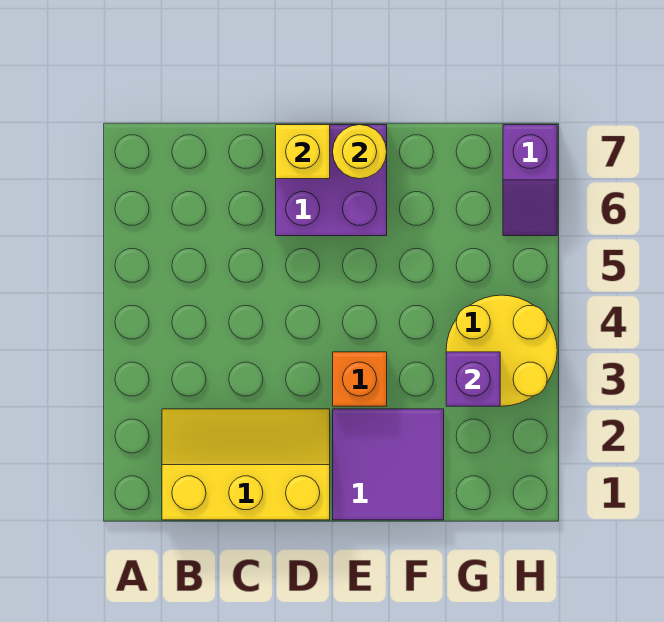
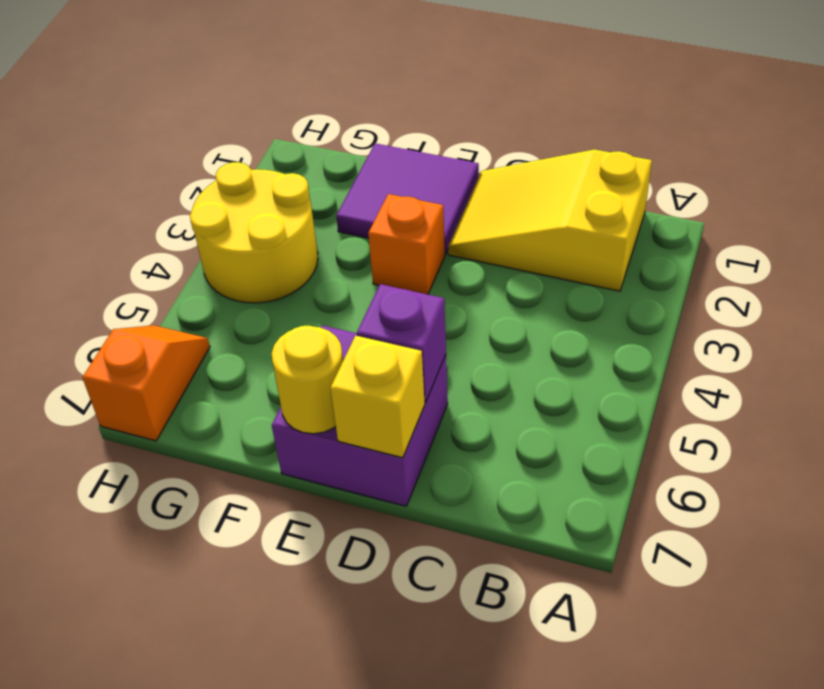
yellow 2x3 slope [162,409,330,520] -> yellow 2x3 slope turned to [448,149,652,291]
purple 1x1 brick [446,352,500,406] -> purple 1x1 brick moved to [357,284,446,402]
purple 1x2 slope [503,125,557,236] -> orange 1x2 slope [82,325,210,441]

